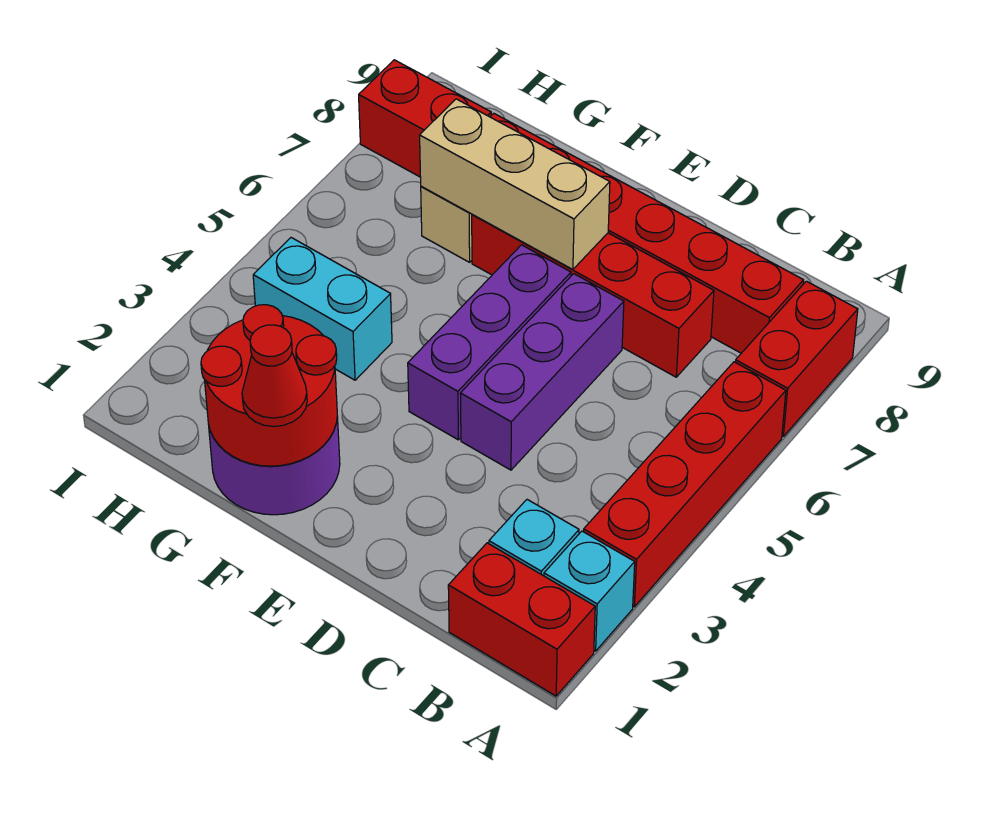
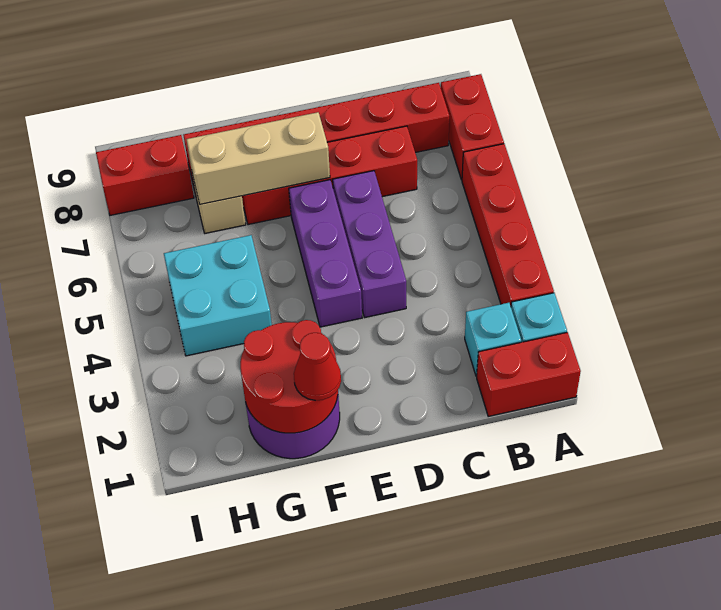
cyan 1x2 brick [253,238,392,380] -> cyan 2x2 brick [164,235,272,356]

